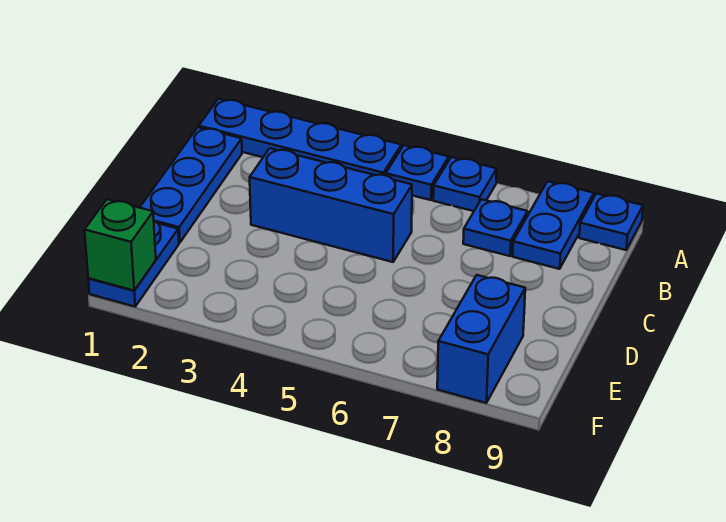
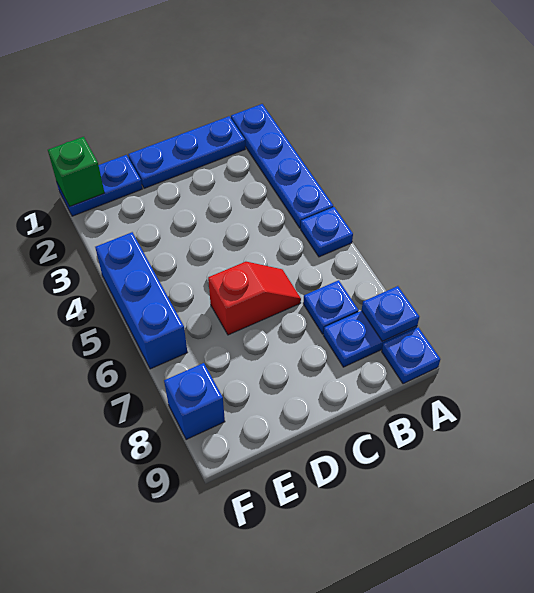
blue 1x1 plate [433,157,497,211] -> blue 1x1 plate moved to [362,286,419,341]
blue 1x3 brick [250,148,412,262] -> blue 1x3 brick moved to [95,232,187,369]
none -> red 1x2 slope [208,262,301,335]
blue 1x2 brick [437,275,525,403] -> blue 1x1 brick [164,363,225,440]

